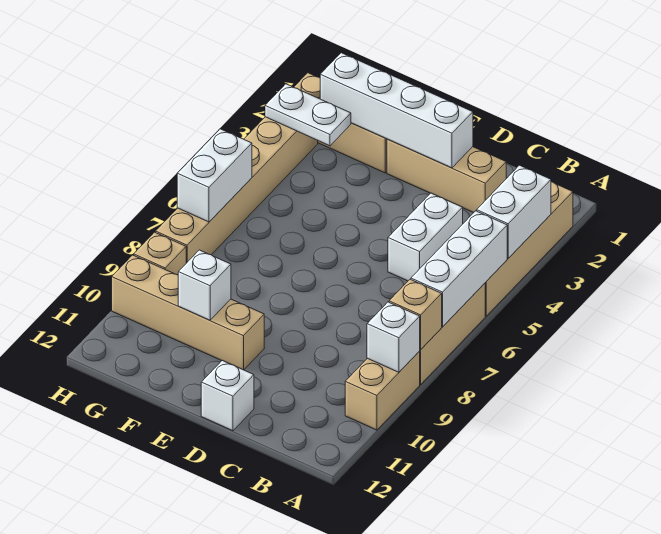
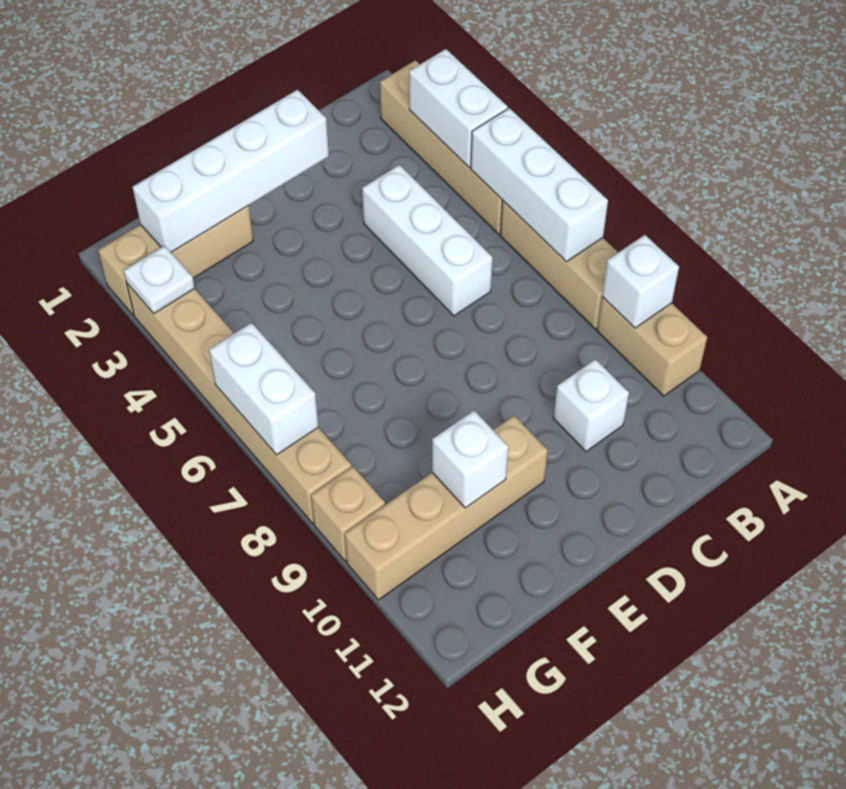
tan 1x1 brick [389,279,442,350] -> none
tan 1x3 brick [387,139,506,213] -> none
white 1x2 brick [388,193,463,281] -> white 1x3 brick [362,165,492,316]
white 1x1 brick [201,361,254,431] -> white 1x1 brick moved to [553,359,629,452]
white 1x2 plate [265,84,351,146] -> white 1x1 plate [124,246,195,313]

